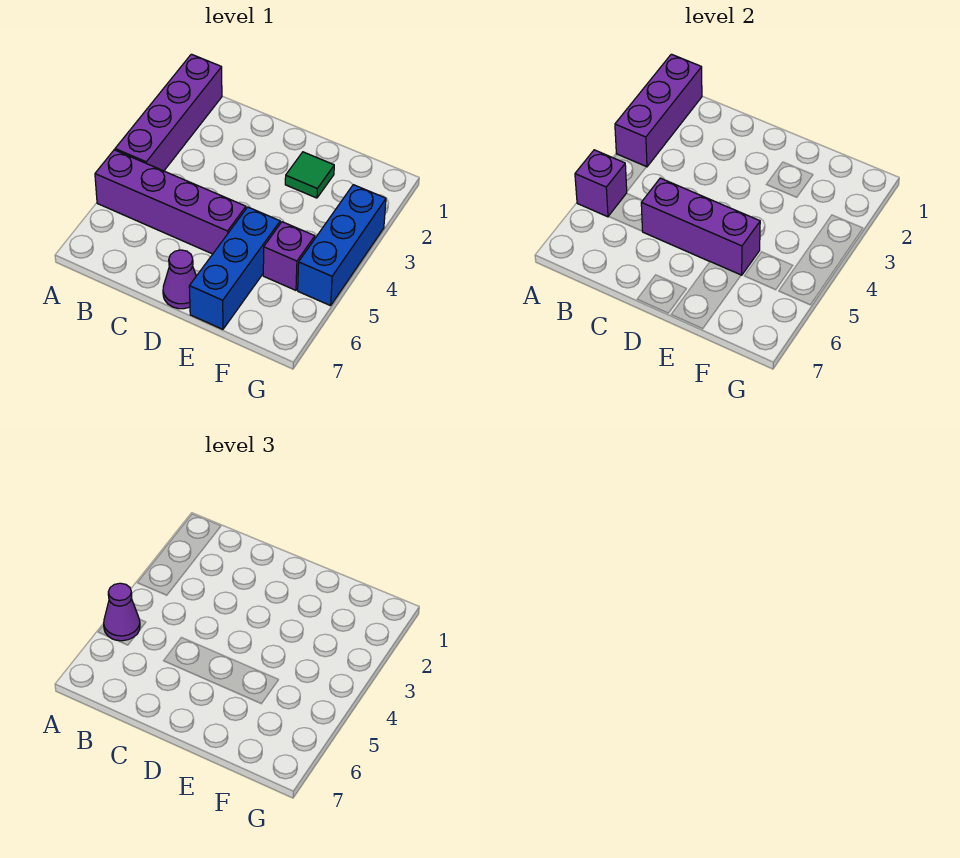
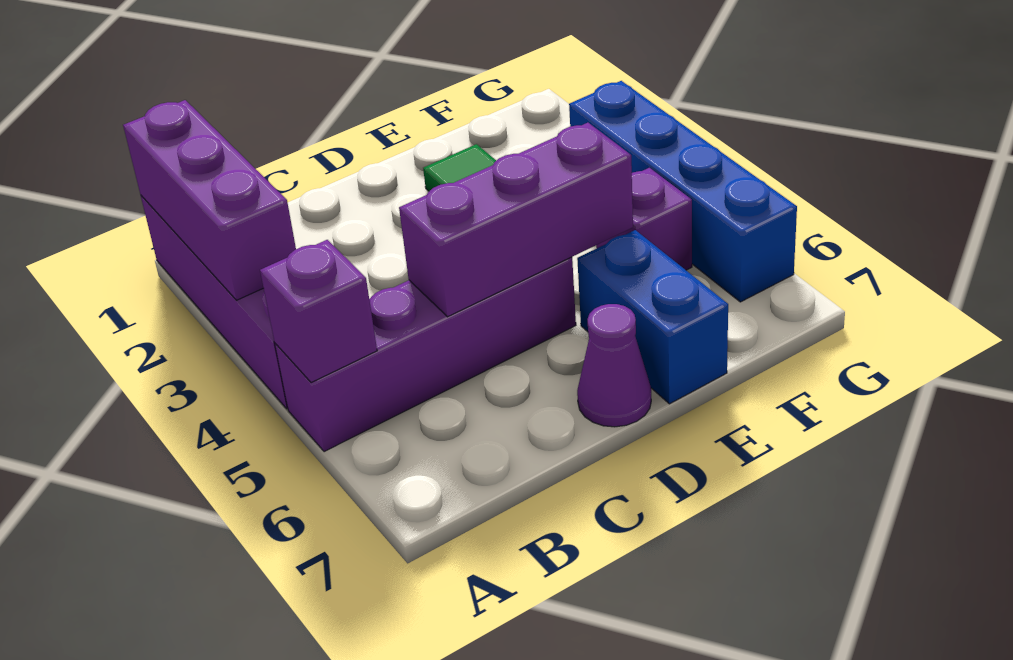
purple 1x1 cone [104,583,140,641] -> none
blue 1x3 brick [189,207,280,329] -> blue 1x2 brick [577,230,728,404]
blue 1x3 brick [298,185,386,306] -> blue 1x4 brick [569,81,797,302]

